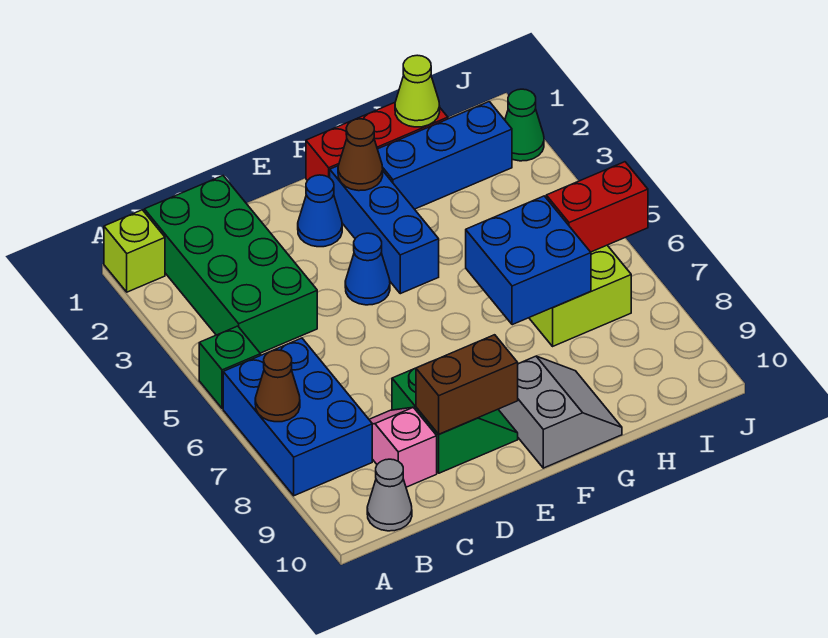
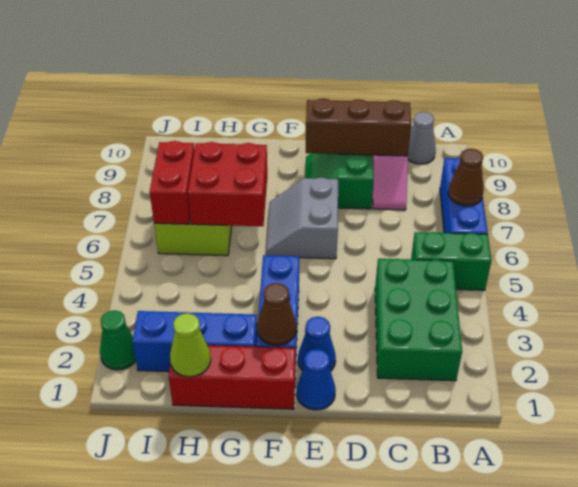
lime 1x1 brick [104,210,165,292] -> none
green 1x1 brick [199,326,261,409] -> green 1x2 brick [411,232,491,290]
blue 2x3 brick [223,338,372,496] -> blue 1x3 brick [440,158,488,234]
green 2x4 brick [144,176,317,353] -> green 2x3 brick [375,259,462,381]
brown 1x2 brick [416,335,518,434] -> brown 1x3 brick [306,99,412,156]
blue 1x1 cone [345,233,390,305] -> blue 1x1 cone moved to [297,349,336,410]
grey 2x2 slope [498,356,622,468] -> grey 2x2 slope moved to [266,177,338,259]
blue 2x2 brick [466,196,591,325] -> red 2x2 brick [188,142,267,226]
red 1x2 brick [546,162,648,252] -> red 1x2 brick turned to [150,141,194,224]

